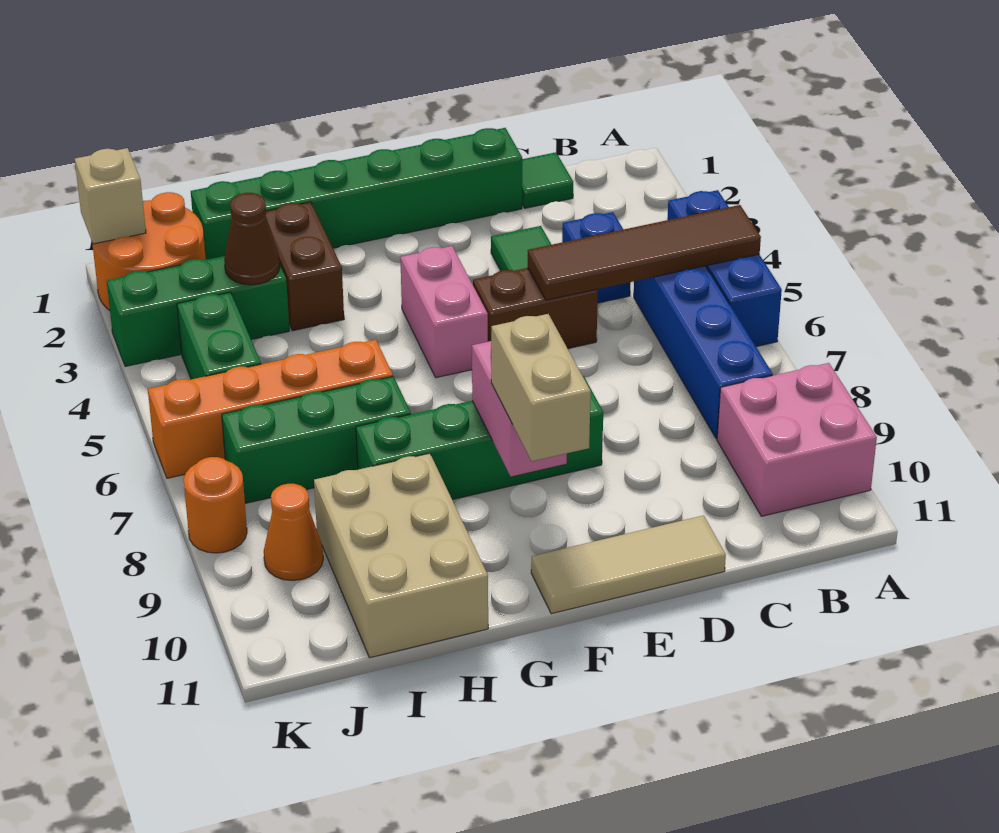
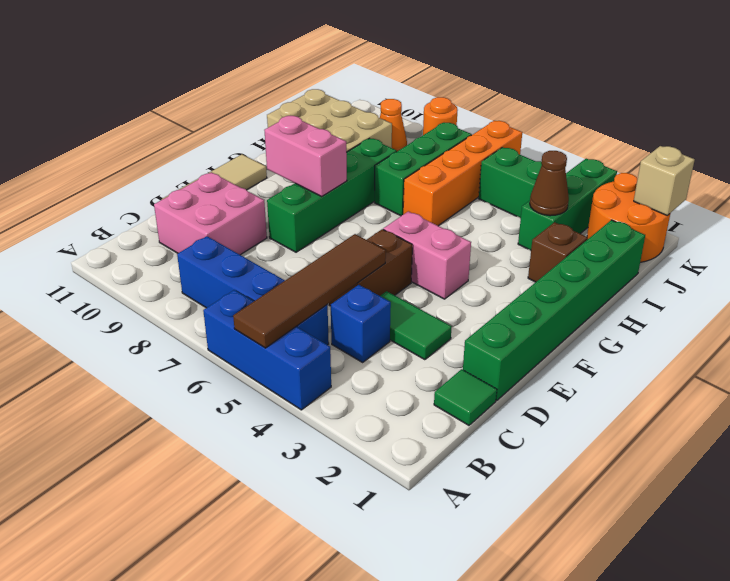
pink 2x2 brick [717,363,877,516] -> pink 2x2 brick moved to [154,172,267,255]
tan 1x2 brick [491,314,591,461] -> none
brown 1x2 brick [266,202,344,331] -> brown 1x1 brick [528,222,588,282]

